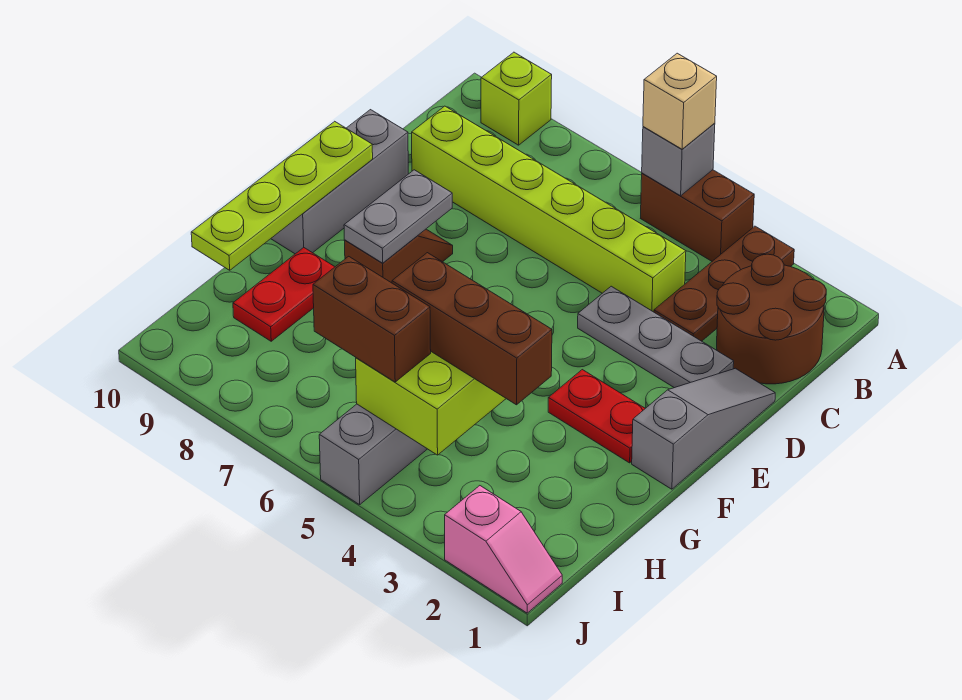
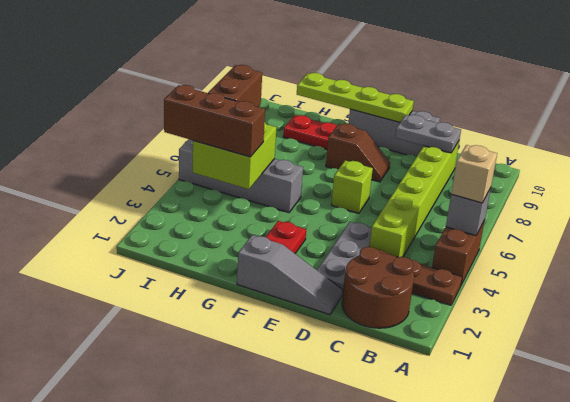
lime 1x1 brick [481,52,552,145] -> lime 1x1 brick moved to [331,160,373,213]
grey 1x2 plate [344,170,452,263] -> grey 1x2 plate moved to [395,115,461,153]
brown 1x3 brick [392,253,552,405] -> brown 1x3 brick turned to [164,85,265,157]
pink 1x2 slope [445,486,562,613] -> none

